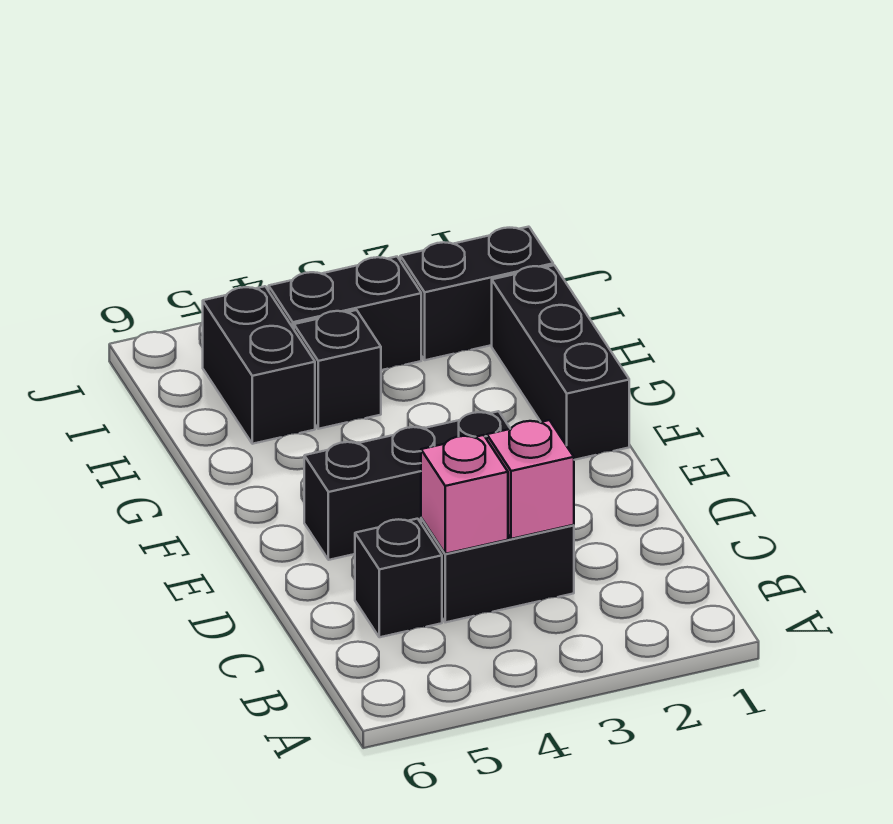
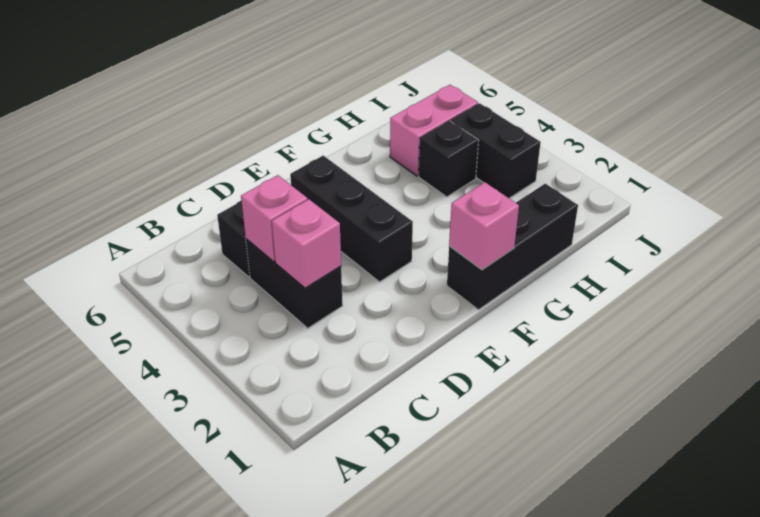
none -> pink 1x1 brick [449,182,519,270]
black 1x2 brick [203,286,315,444] -> pink 1x2 brick [390,85,478,176]
black 1x2 brick [400,227,553,360] -> none

